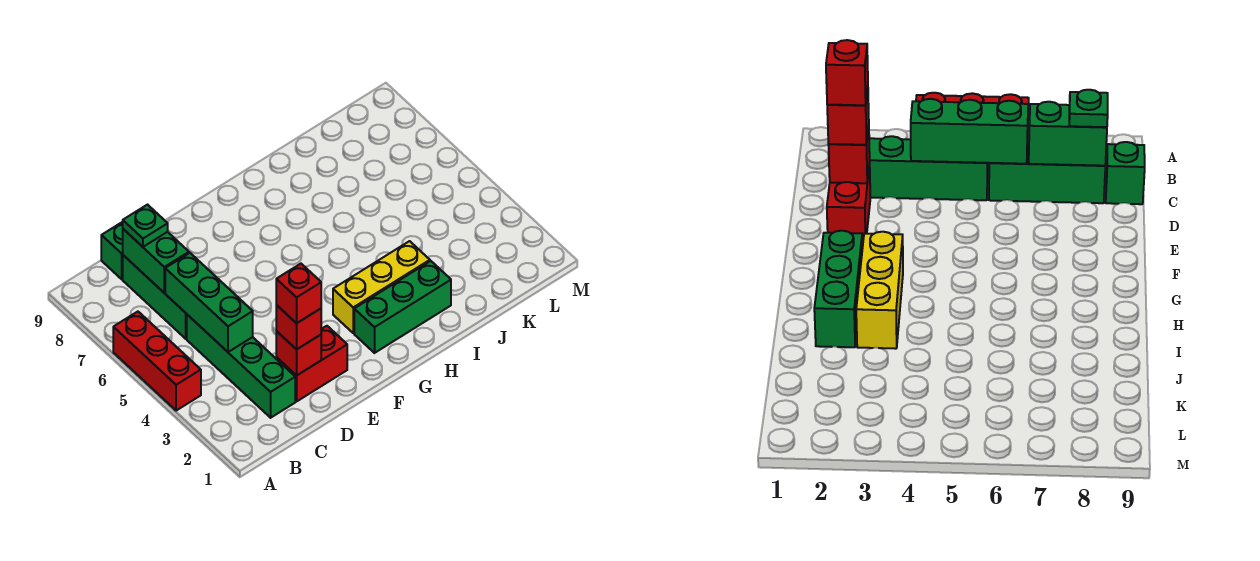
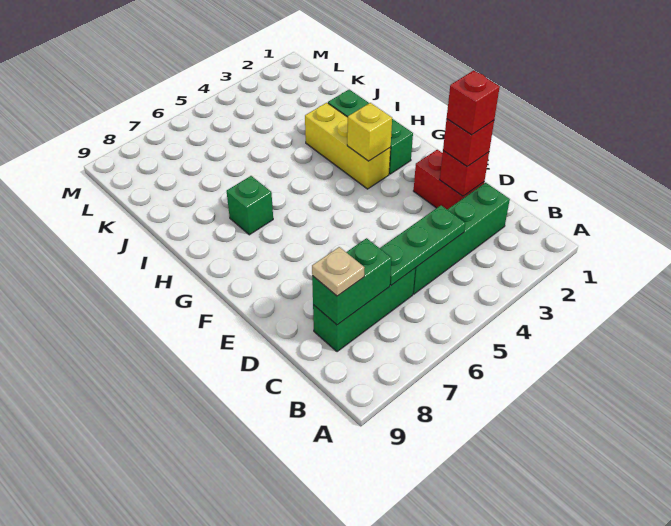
red 1x3 brick [113,312,201,411] -> none
green 1x3 brick [165,253,253,352] -> green 1x3 plate [380,205,465,285]
green 1x1 plate [123,205,168,247] -> tan 1x1 plate [312,247,365,296]
green 1x1 brick [101,222,123,279] -> green 1x1 brick moved to [226,176,273,235]
none -> yellow 1x1 brick [347,103,392,161]

